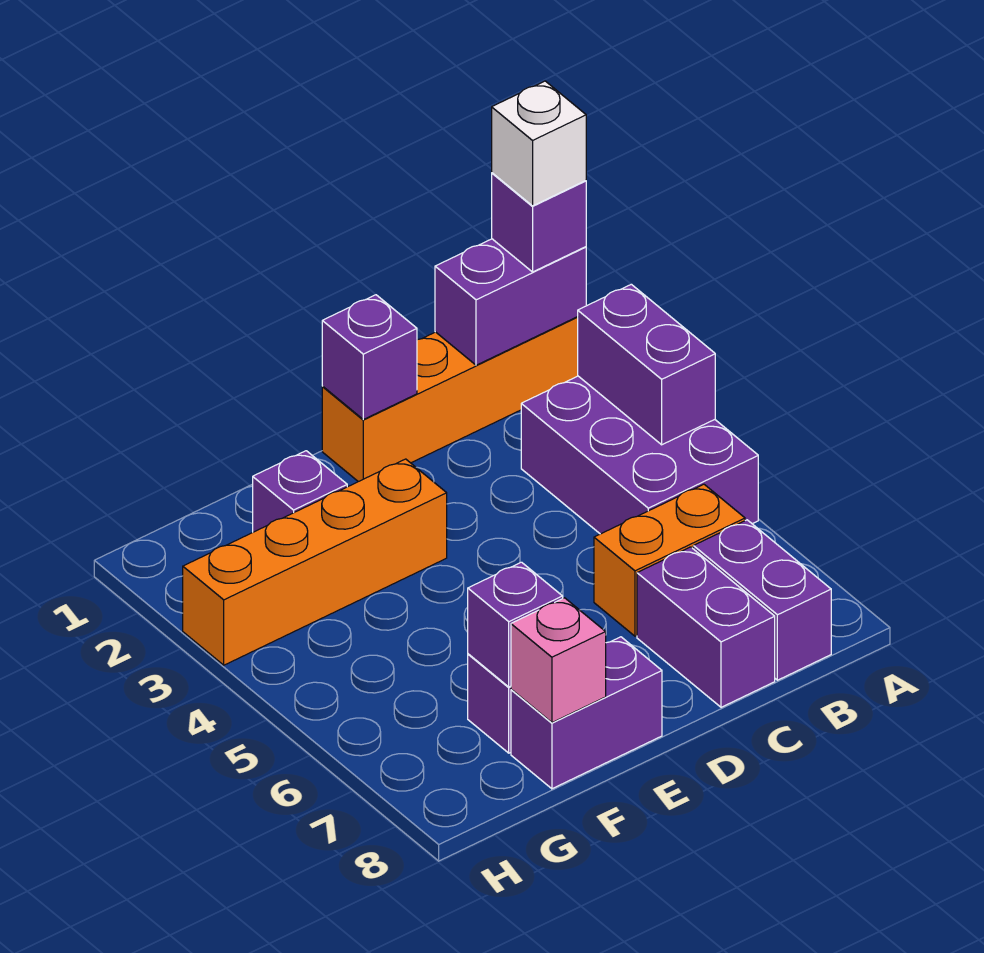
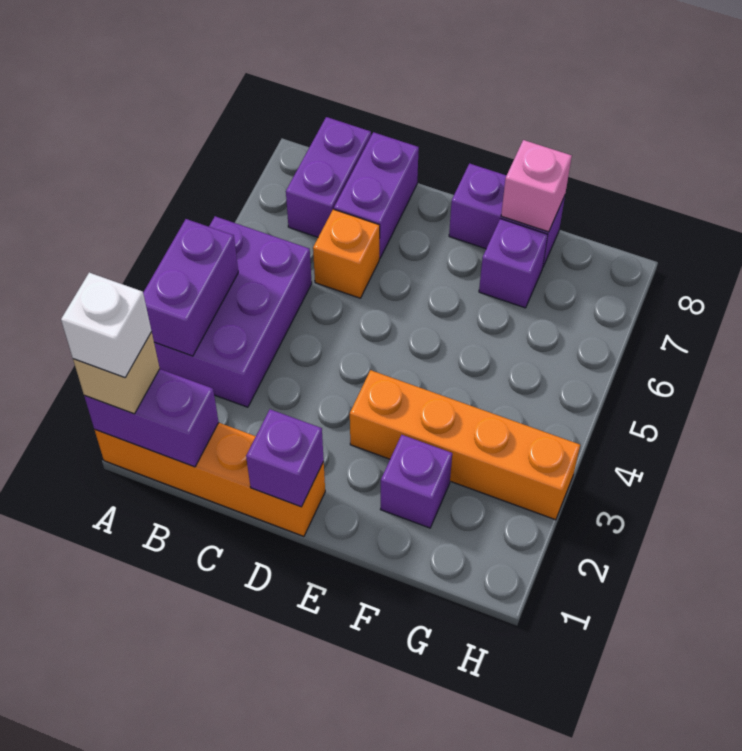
purple 1x1 brick [492,173,586,272] -> tan 1x1 brick [73,332,160,414]
orange 1x2 brick [594,484,745,636] -> orange 1x1 brick [313,209,380,298]
purple 1x1 brick [468,562,563,687] -> none

